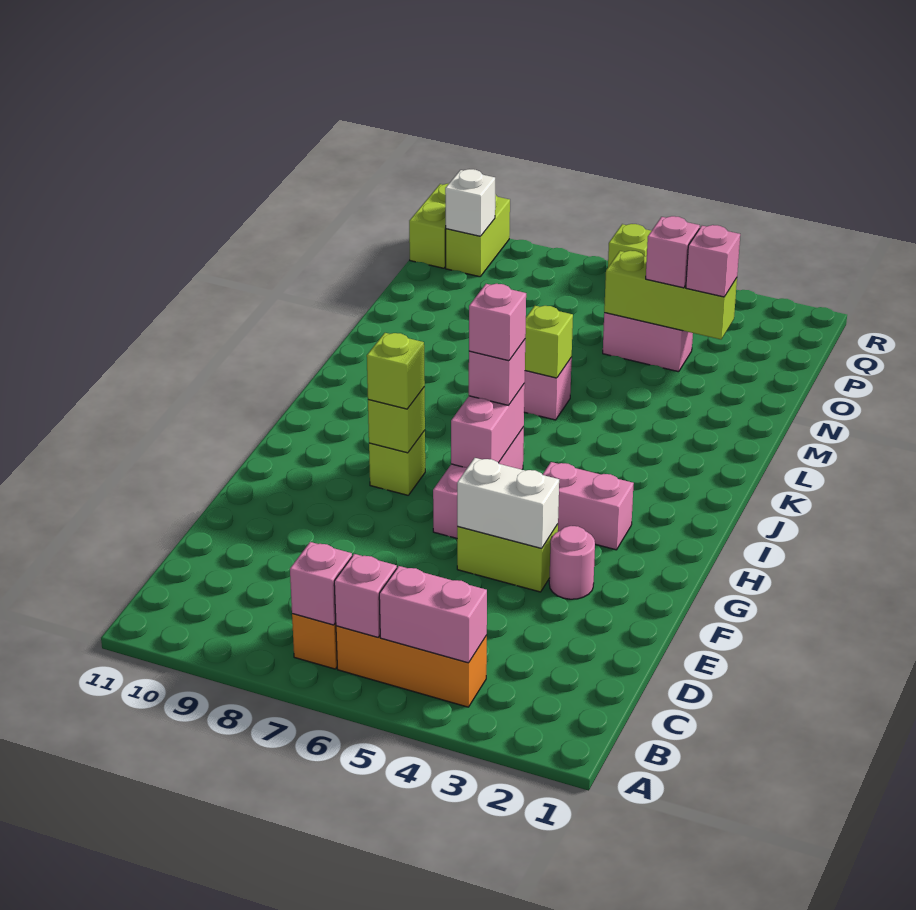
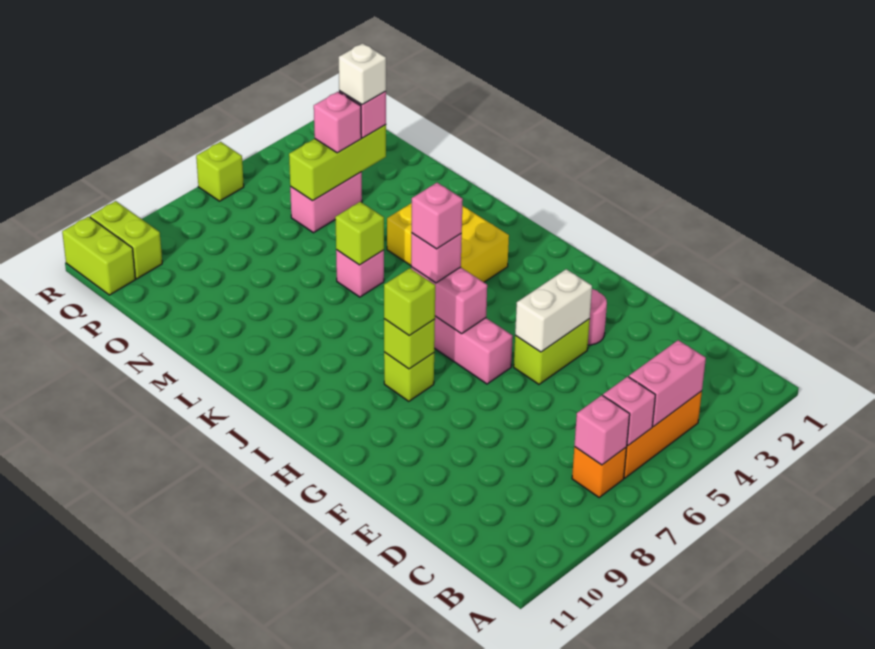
pink 1x2 brick [542,462,634,550] -> none
none -> yellow 2x3 brick [387,203,509,282]
white 1x1 brick [445,169,495,236] -> white 1x1 brick moved to [339,43,386,105]

